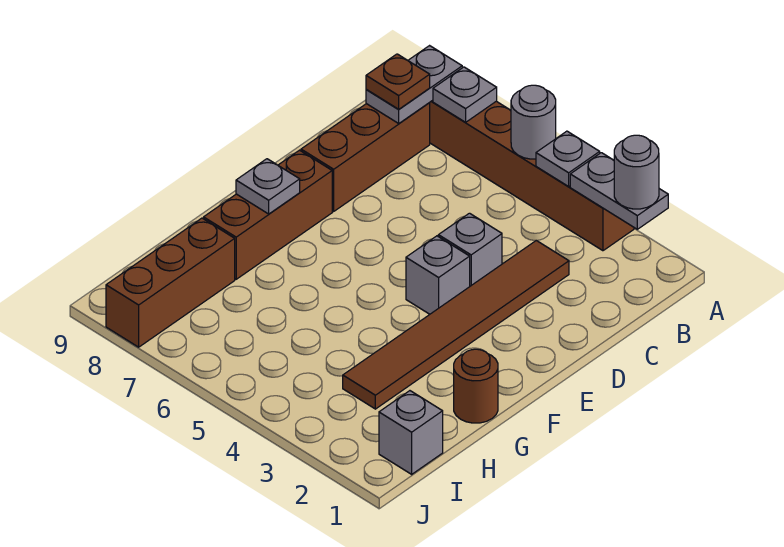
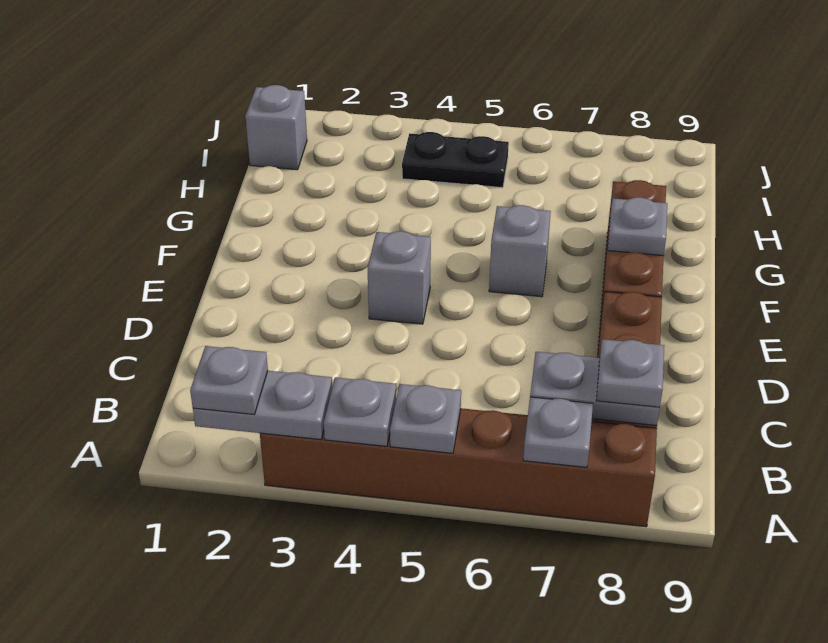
grey 1x1 round brick [614,135,659,209] -> grey 1x1 plate [190,346,268,414]
grey 1x1 round brick [511,85,556,159] -> grey 1x1 plate [390,384,461,453]
grey 1x2 plate [366,46,462,123] -> grey 1x2 plate turned to [530,352,660,425]
brown 1x1 plate [366,54,430,109] -> grey 1x1 plate [596,339,664,408]
brown 1x6 tile [343,240,569,409] -> none
grey 1x1 brick [438,213,502,286] -> grey 1x1 brick moved to [489,205,551,297]
brown 1x1 round brick [454,349,498,423] -> none
brown 1x3 brick [106,218,235,347] -> none
none -> black 1x2 plate [402,132,509,188]

